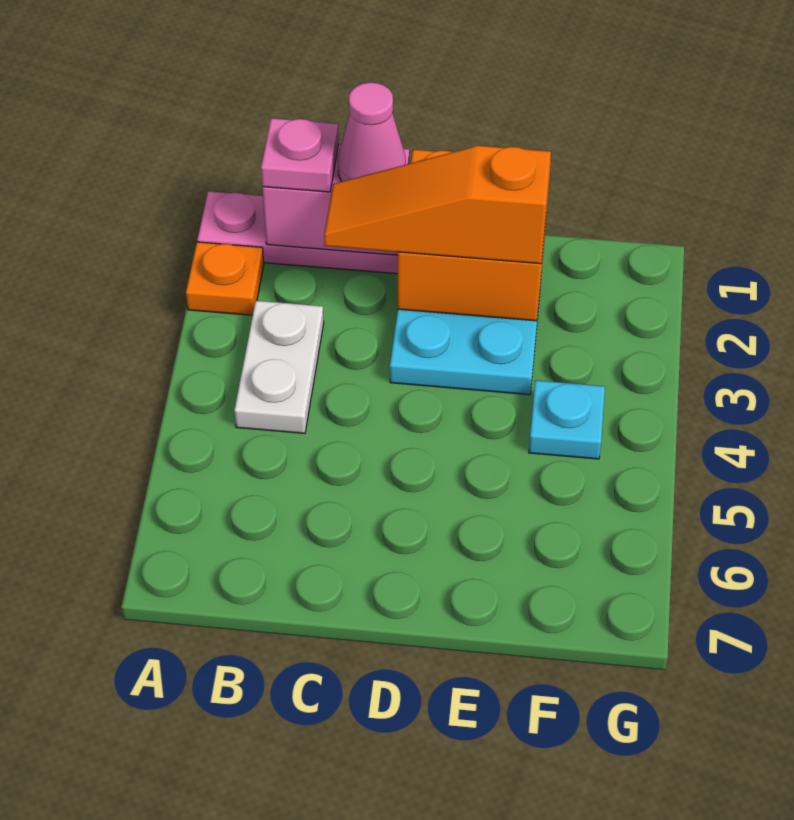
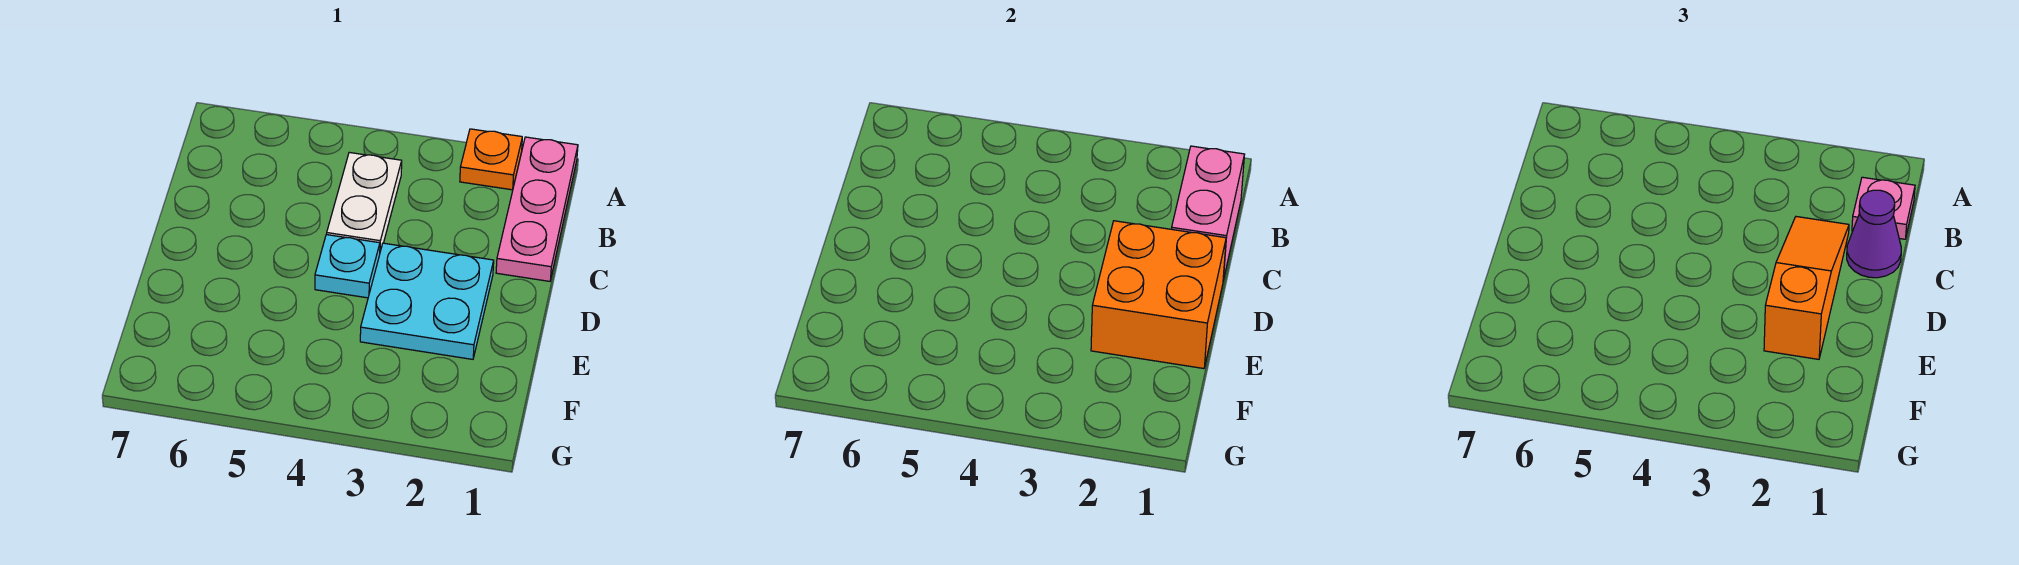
white 1x2 plate [234,301,324,433] -> white 1x2 plate turned to [327,152,402,251]
pink 1x1 cone [338,82,406,182] -> purple 1x1 cone [1847,190,1901,278]
cyan 1x1 plate [529,380,605,459] -> cyan 1x1 plate moved to [315,235,380,298]

